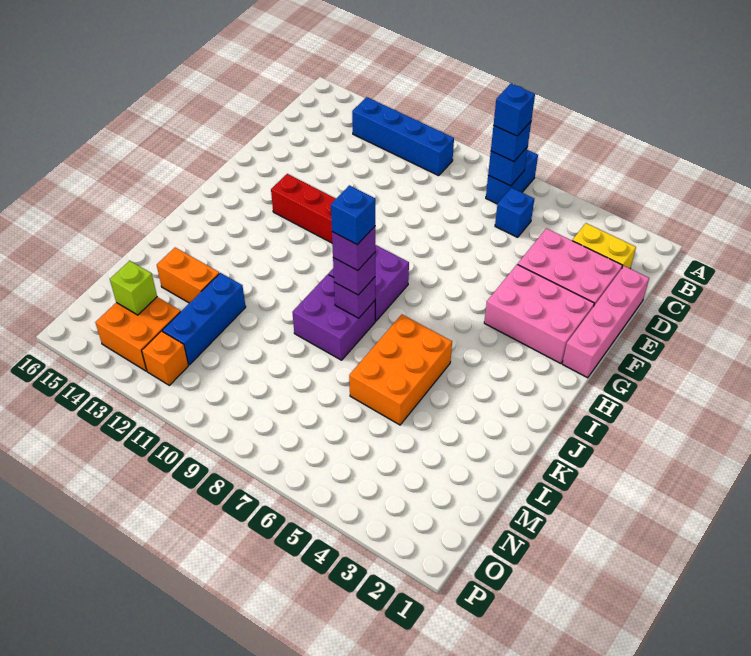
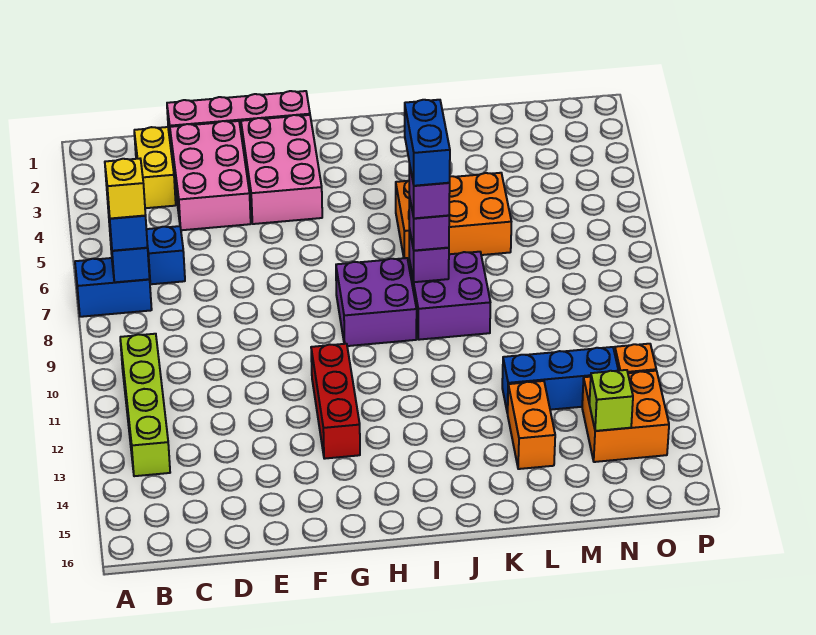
blue 1x1 brick [494,84,535,136] -> yellow 1x1 brick [105,159,145,219]
blue 1x4 brick [352,97,454,176] -> lime 1x4 brick [120,334,170,476]
blue 1x1 brick [331,185,375,245] -> blue 1x2 brick [405,100,450,186]

